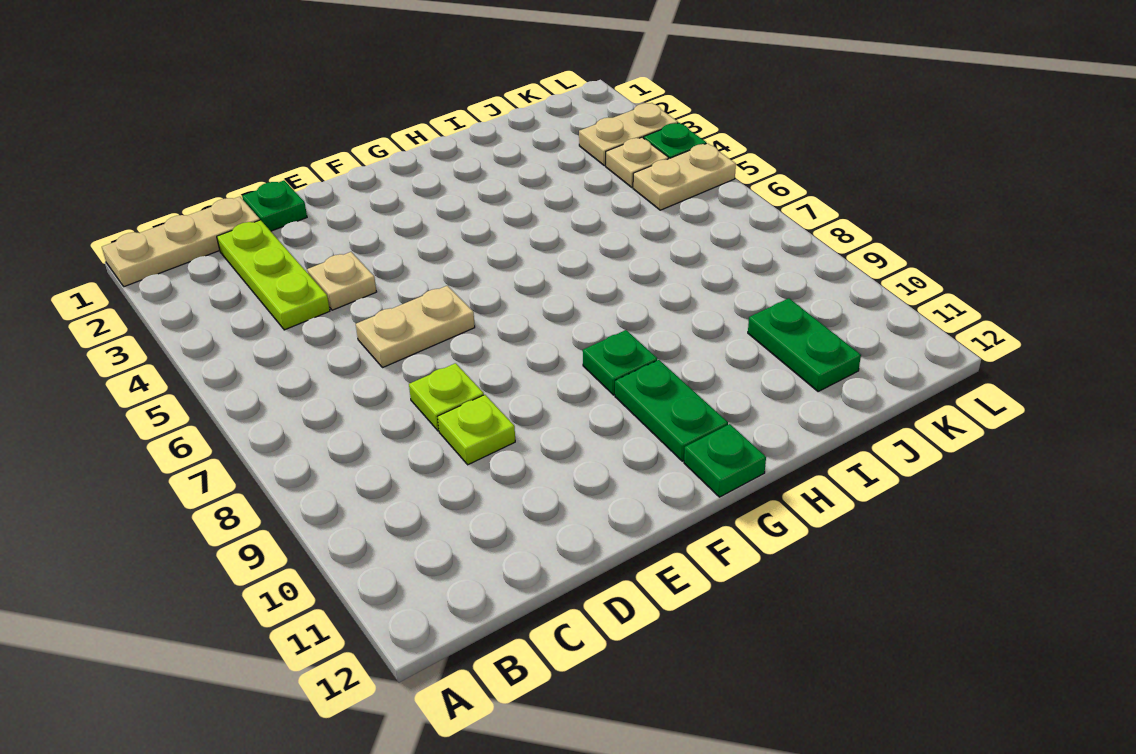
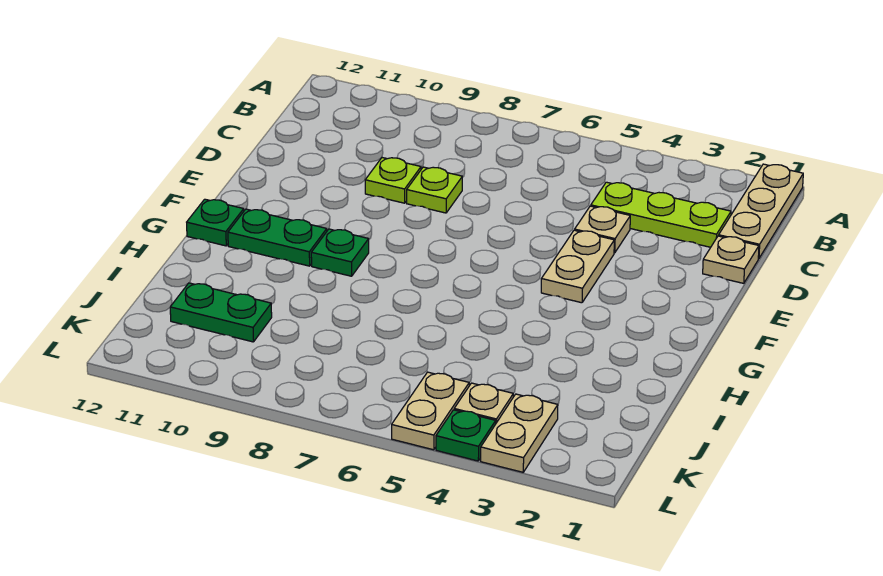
green 1x1 plate [242,181,307,231] -> tan 1x1 plate [703,236,759,283]
tan 1x2 plate [356,286,475,368] -> tan 1x2 plate moved to [541,230,614,303]

